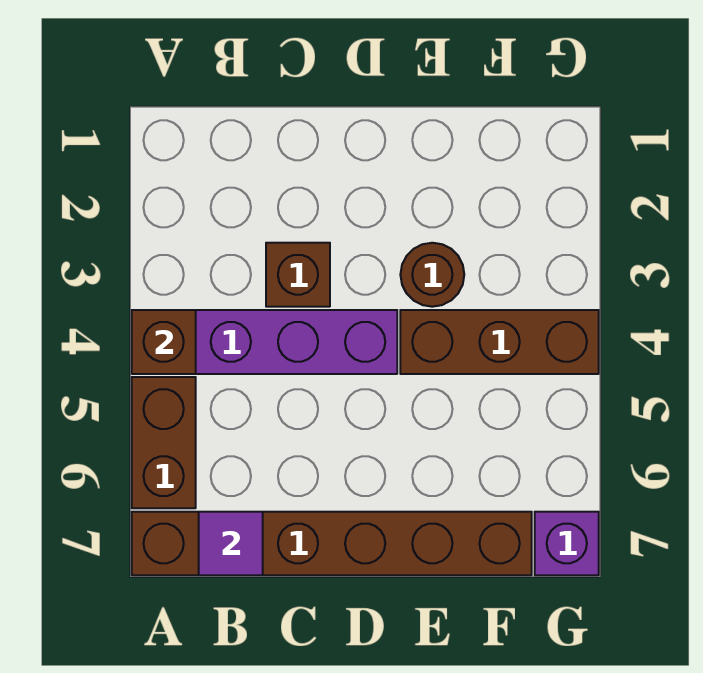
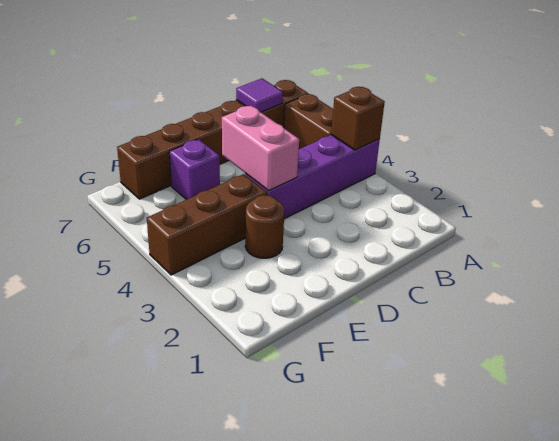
brown 1x1 brick [266,243,330,307] -> none
none -> pink 1x2 brick [222,106,299,191]
purple 1x1 brick [535,512,599,575] -> purple 1x1 brick moved to [169,139,220,200]

